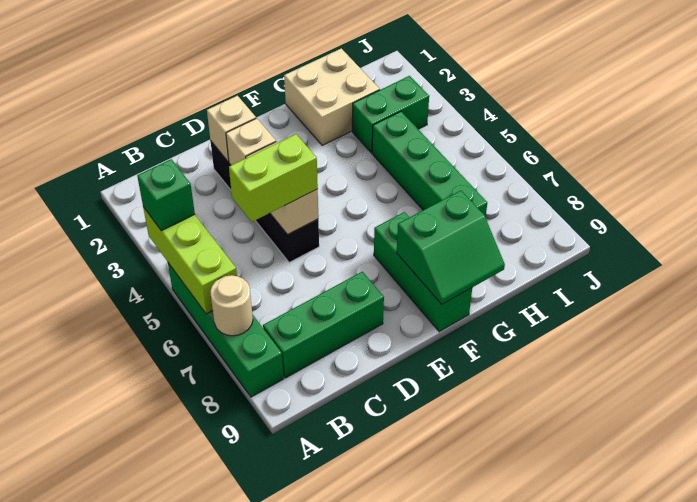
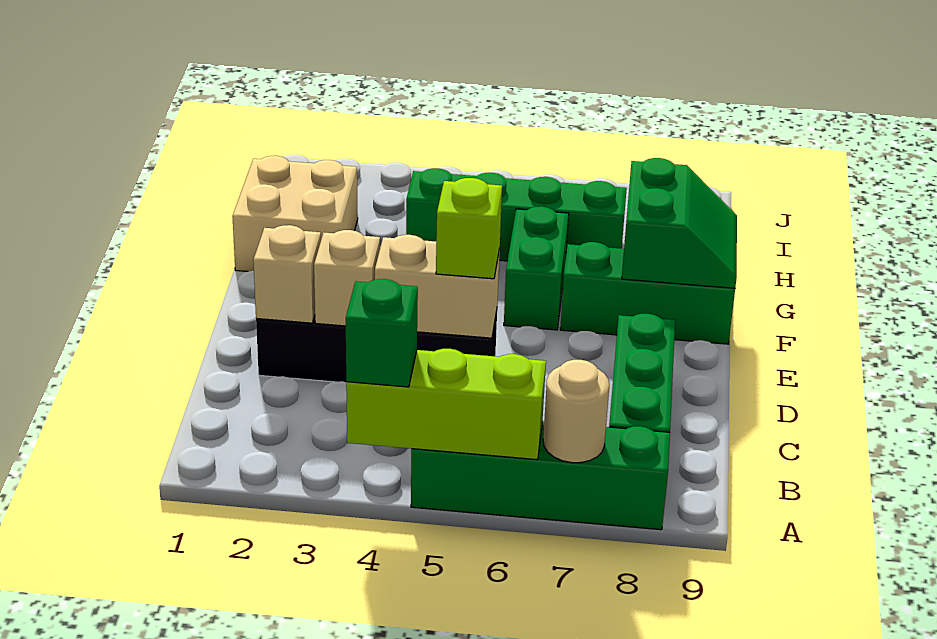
lime 1x2 brick [229,134,318,222] -> lime 1x1 brick [436,178,502,279]
green 1x2 brick [352,76,429,153] -> green 1x2 brick moved to [504,206,569,330]

